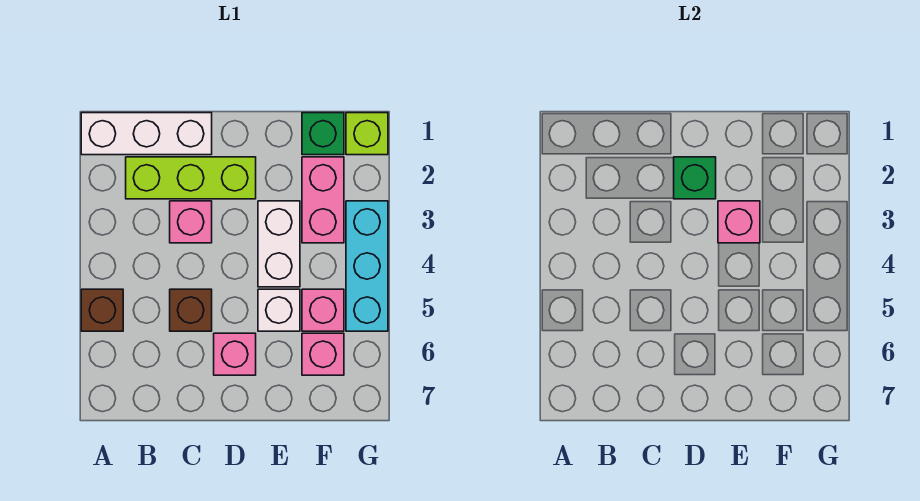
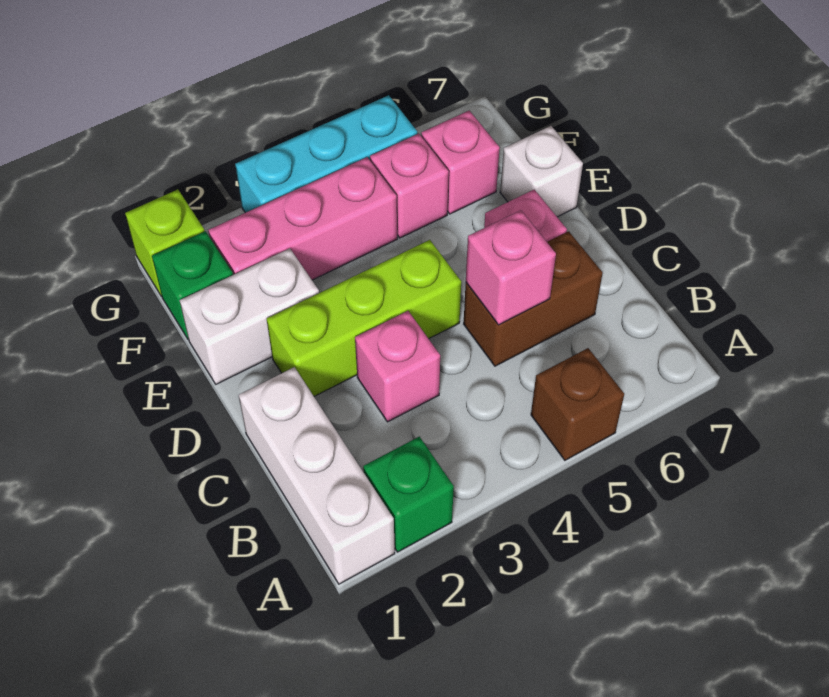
lime 1x3 brick [126,157,256,199] -> lime 1x3 brick turned to [267,240,461,396]
brown 1x1 brick [170,289,212,331] -> brown 1x2 brick [464,231,603,366]
green 1x1 brick [674,157,716,199] -> green 1x1 brick moved to [363,437,454,552]
white 1x2 brick [258,201,300,287] -> white 1x2 brick moved to [179,248,319,384]
pink 1x1 brick [718,201,760,243] -> pink 1x1 brick moved to [466,210,556,325]
white 1x1 brick [258,289,300,331] -> white 1x1 brick moved to [500,126,583,217]
pink 1x2 brick [302,157,344,243] -> pink 1x3 brick [208,157,397,280]

